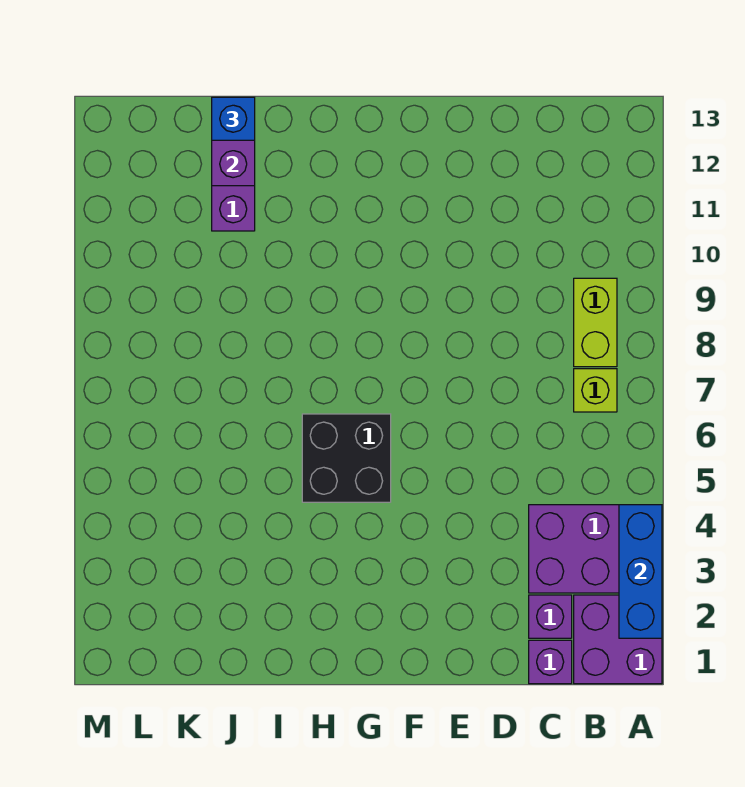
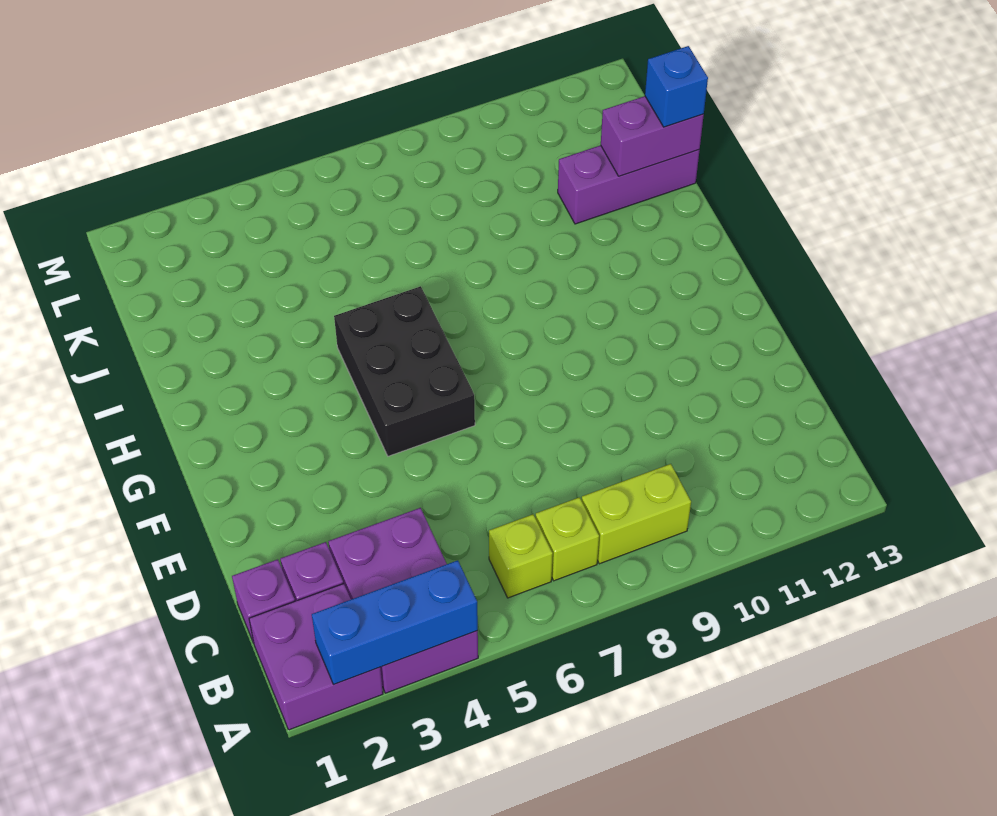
none -> lime 1x1 brick [489,514,553,598]
black 2x2 brick [302,414,391,502] -> black 2x3 brick [334,286,475,456]

